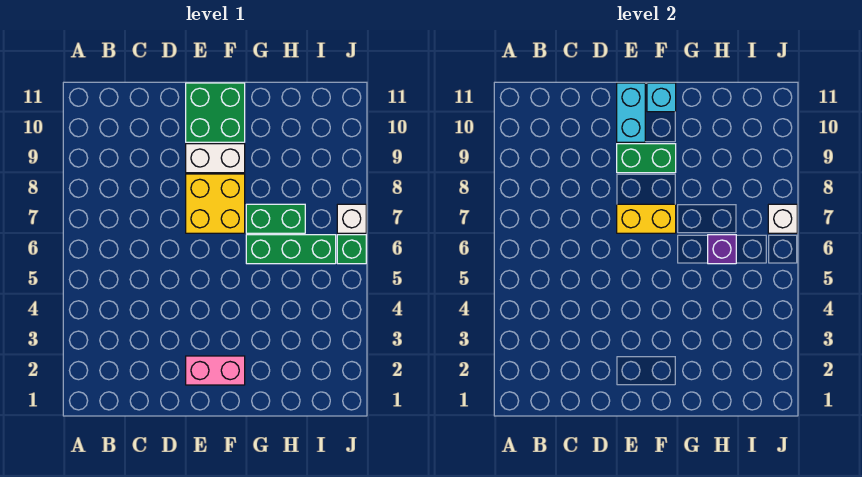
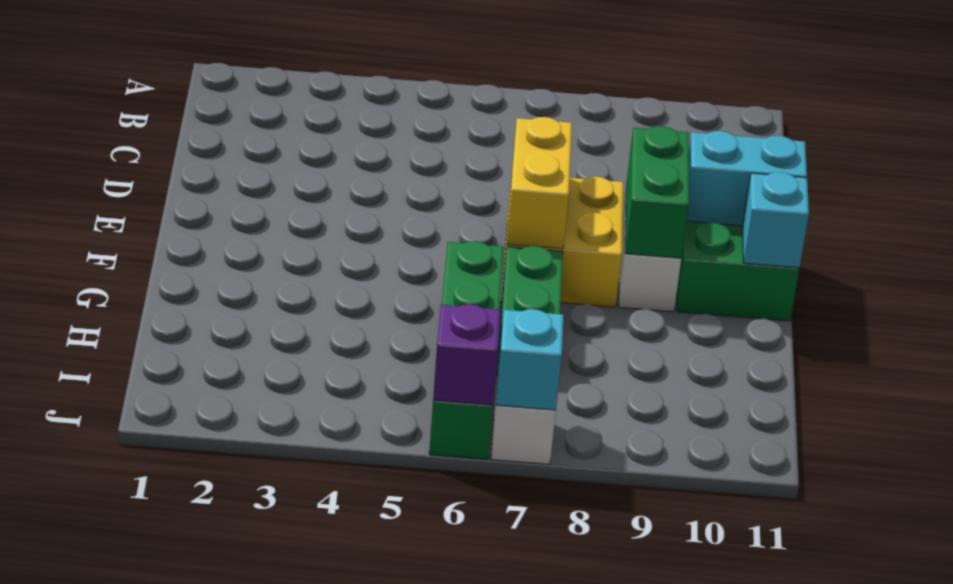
pink 1x2 brick [186,356,245,385] -> none
purple 1x1 brick [708,235,736,264] -> purple 1x1 brick moved to [433,304,501,405]
white 1x1 brick [768,204,797,233] -> cyan 1x1 brick [496,309,564,410]

